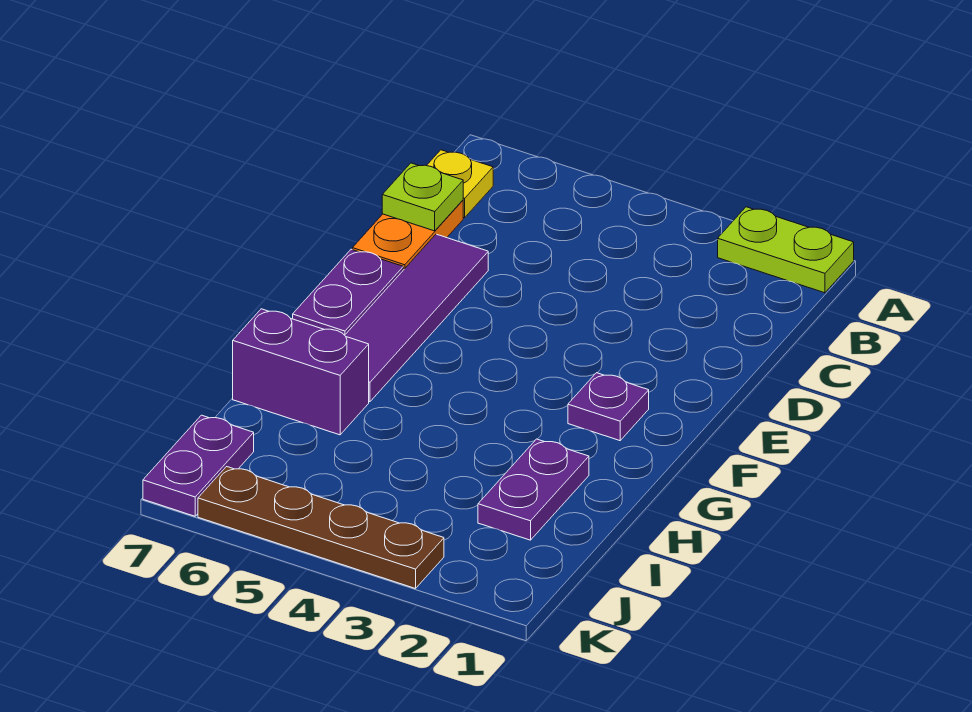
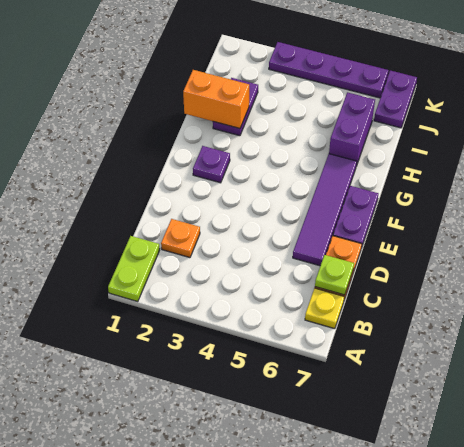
lime 1x2 plate [718,207,854,293] -> lime 1x2 plate turned to [108,236,160,301]
none -> orange 1x1 plate [161,219,200,258]
none -> orange 1x2 brick [183,70,249,128]
purple 1x2 brick [233,309,369,435] -> purple 1x2 brick turned to [329,92,375,166]
brown 1x4 plate [198,467,444,589] -> purple 1x4 plate [269,42,388,98]

